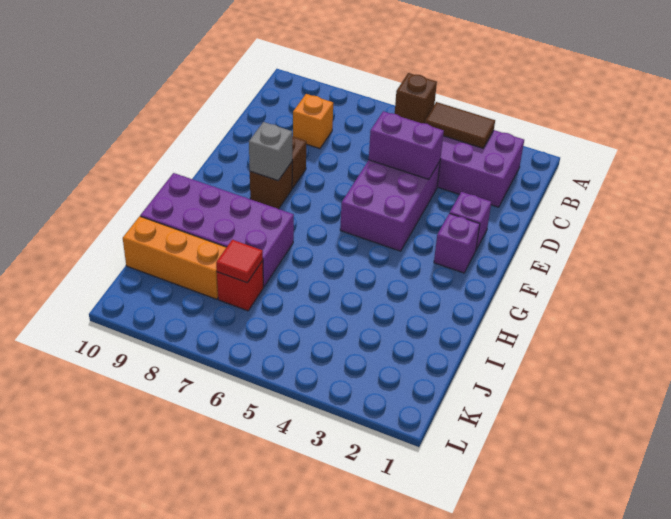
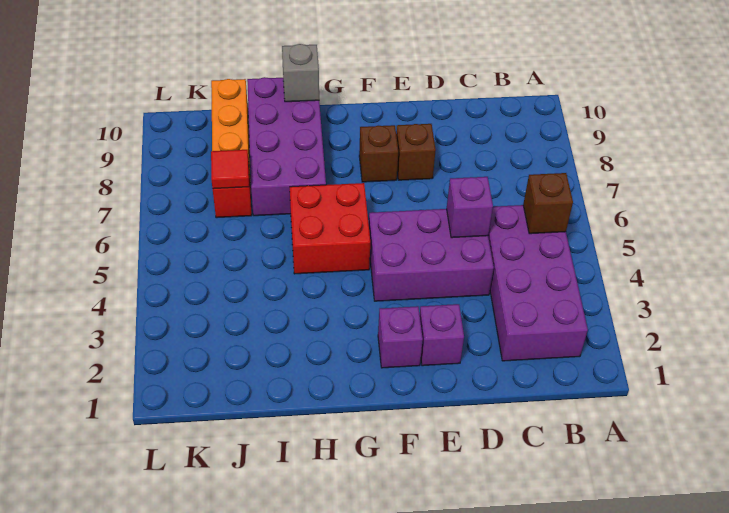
brown 1x2 tile [425,102,495,148] -> none
orange 1x1 brick [293,94,333,149] -> none
purple 1x2 brick [369,111,444,179] -> purple 1x1 brick [447,177,493,238]
grey 1x1 brick [249,122,292,181] -> grey 1x1 brick moved to [282,44,319,102]
none -> red 2x2 brick [290,183,370,274]

